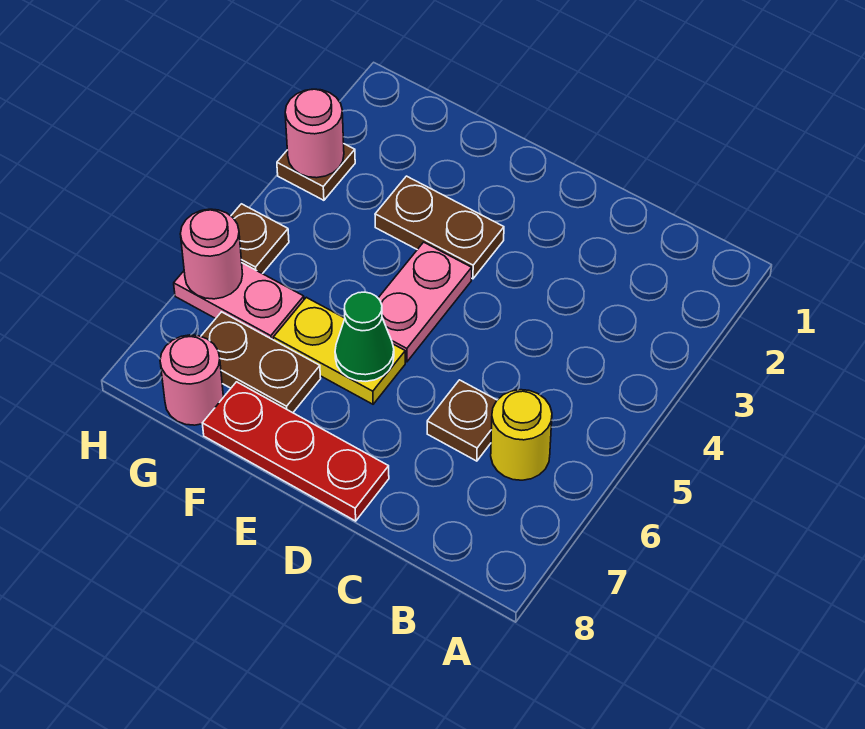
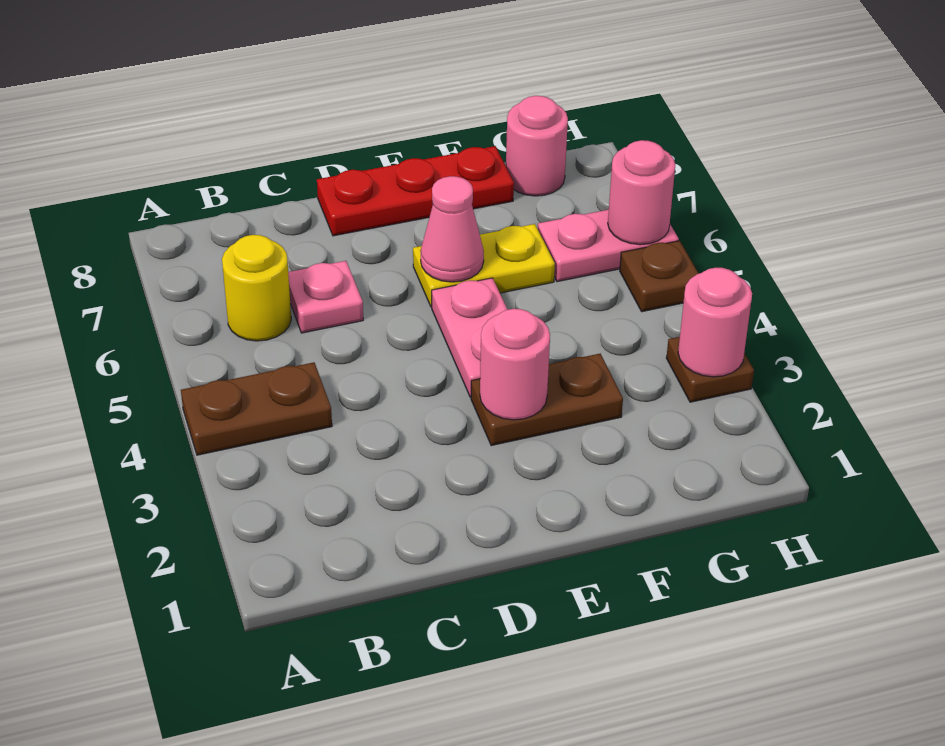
brown 1x1 plate [427,380,497,461] -> pink 1x1 plate [288,261,363,333]
none -> pink 1x1 round brick [480,309,550,420]
green 1x1 cone [335,292,394,381] -> pink 1x1 cone [420,176,484,282]
brown 1x2 plate [201,312,321,413] -> brown 1x2 plate moved to [181,362,332,455]

